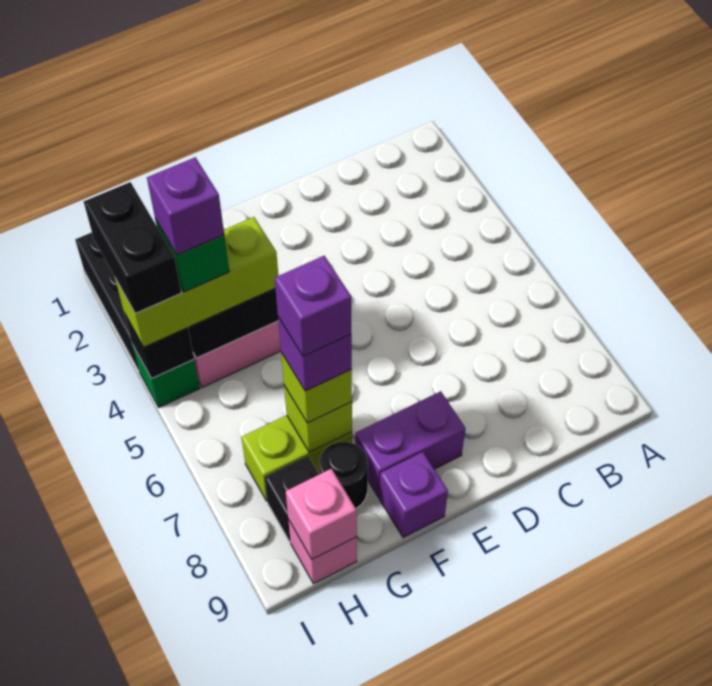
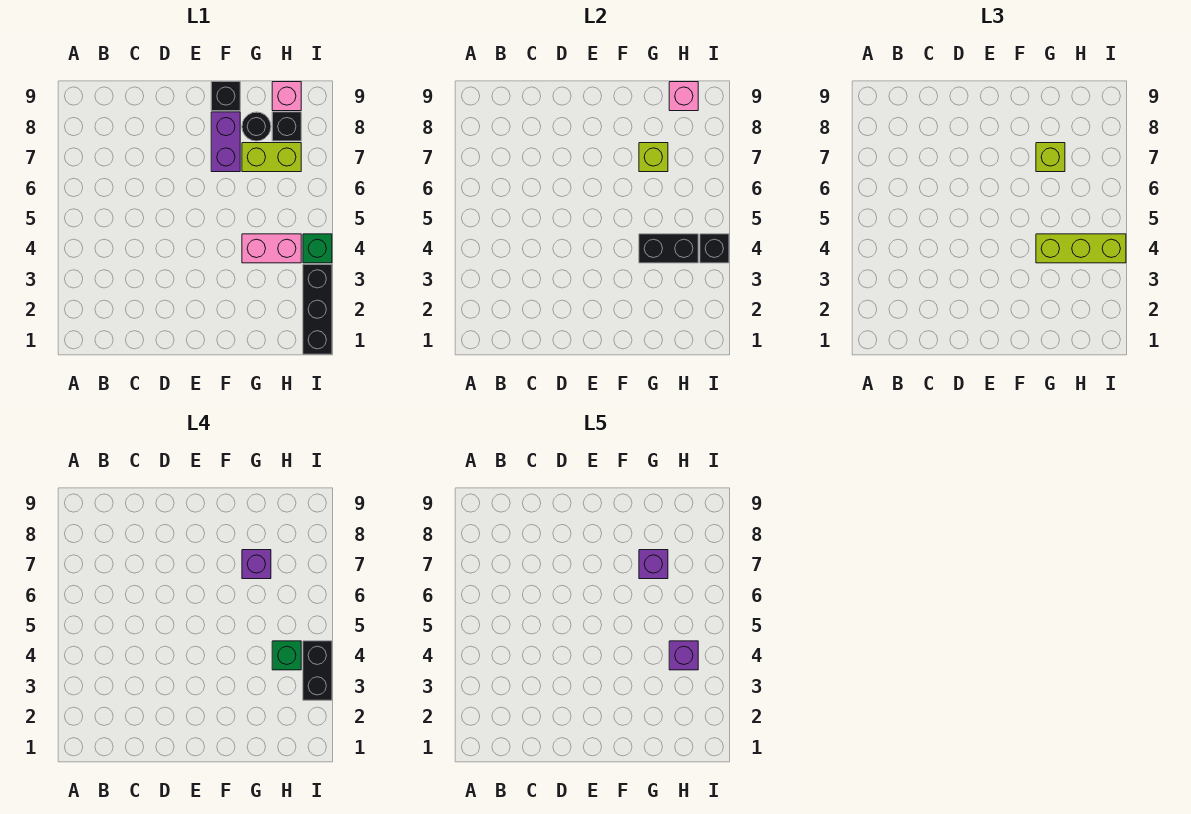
purple 1x2 brick [355,391,465,497] -> purple 1x2 brick turned to [211,112,240,172]
purple 1x1 brick [379,452,448,538] -> black 1x1 brick [211,82,240,111]

